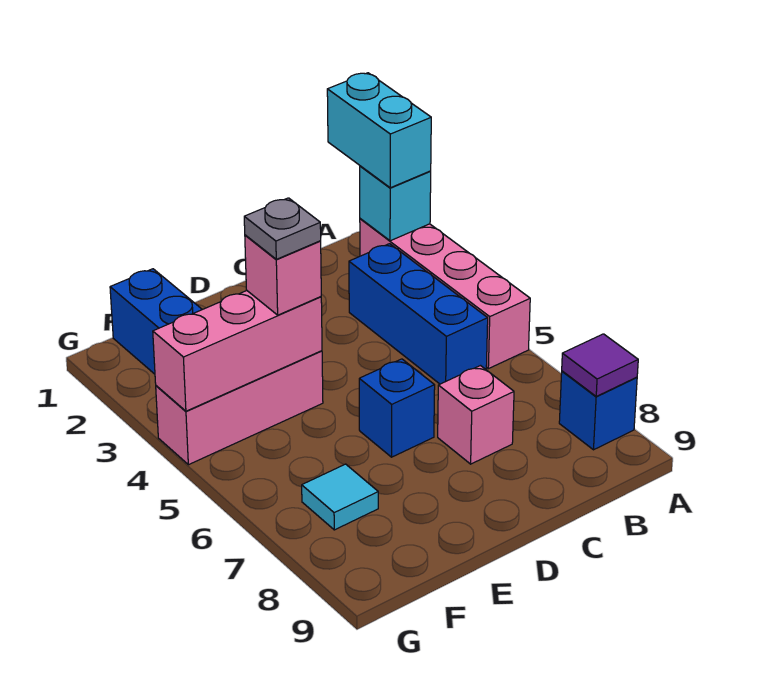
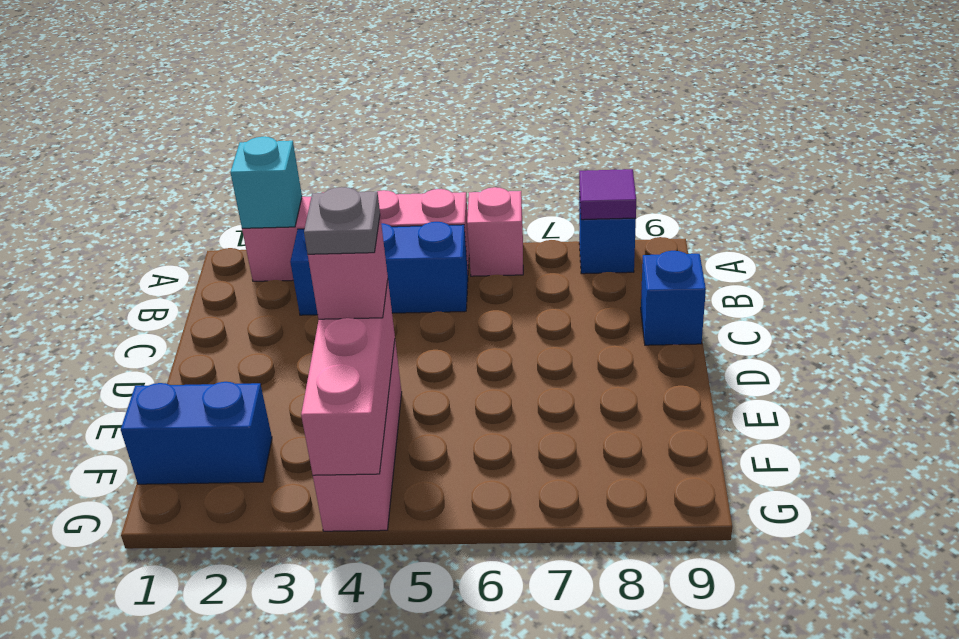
cyan 1x2 brick [327,73,431,188] -> none
pink 1x1 brick [438,366,514,464] -> pink 1x1 brick moved to [467,187,523,276]
blue 1x1 brick [359,359,435,457] -> blue 1x1 brick moved to [641,251,706,345]
cyan 1x1 tile [302,464,378,530] -> none

